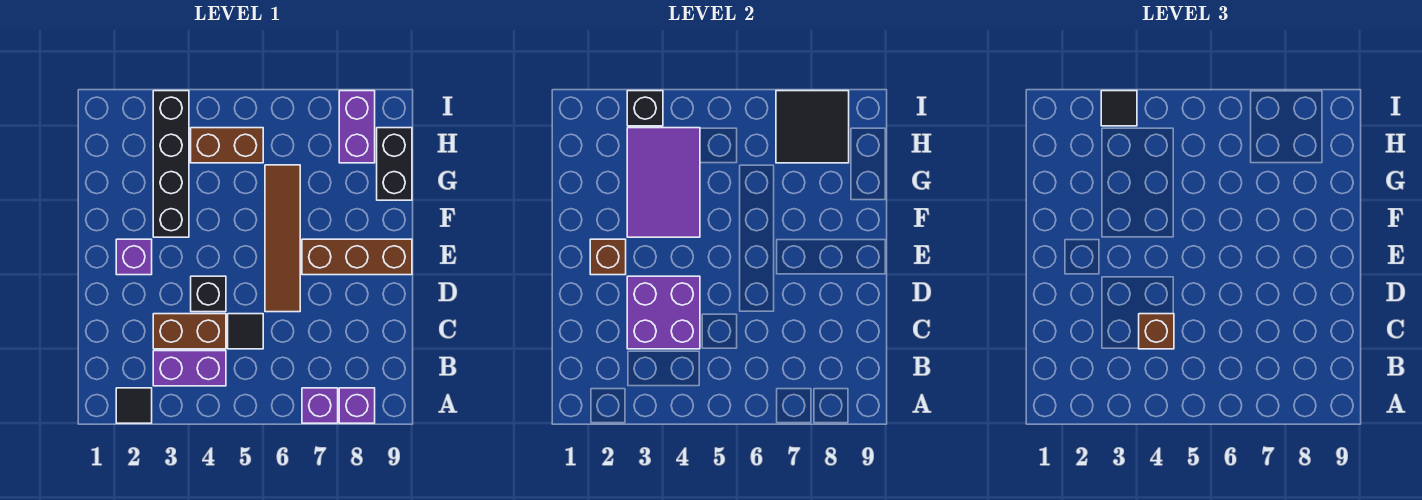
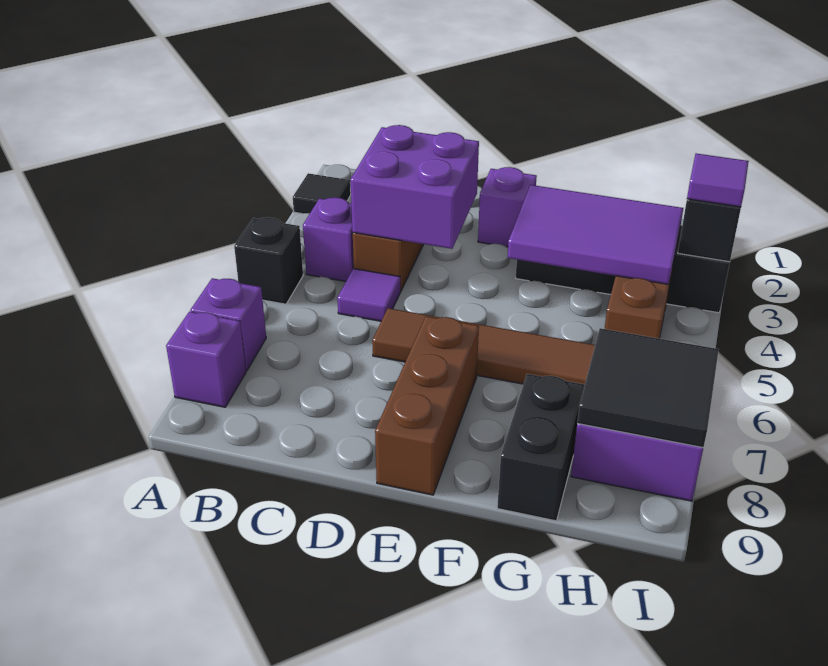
purple 1x2 brick [153,351,226,386] -> purple 1x1 brick [303,197,354,281]
brown 1x1 brick [1139,314,1174,349] -> none
black 1x1 tile [228,314,263,349] -> purple 1x1 tile [337,269,401,321]
black 1x1 brick [191,276,226,312] -> black 1x1 brick moved to [234,217,303,304]
brown 1x1 brick [590,239,626,275] -> none
black 1x2 brick [377,128,412,200] -> black 1x2 brick turned to [497,374,584,521]
black 1x1 tile [1101,91,1137,126] -> purple 1x1 tile [687,154,749,207]

